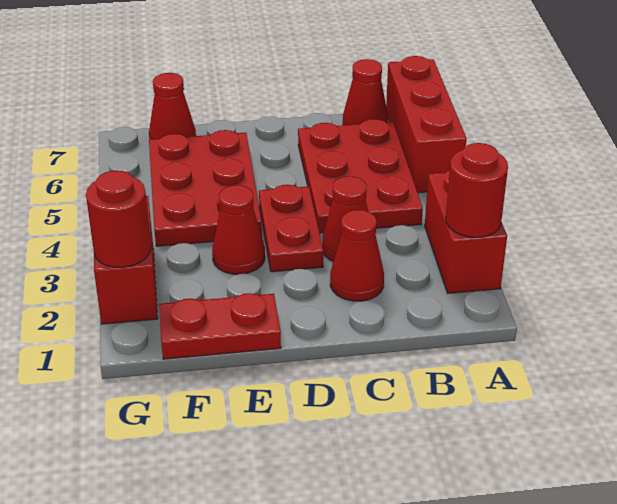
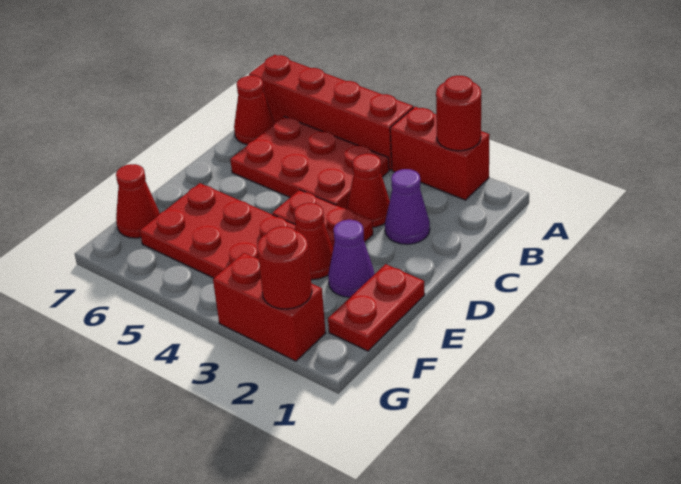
red 1x3 brick [386,56,467,193] -> red 1x4 brick [249,55,413,170]
red 1x1 cone [330,210,384,301] -> purple 1x1 cone [385,169,430,244]
none -> purple 1x1 cone [328,220,375,297]

